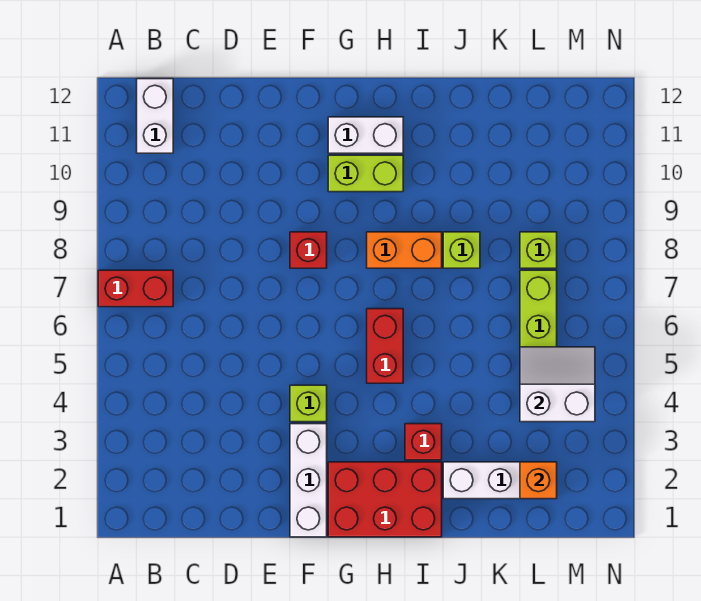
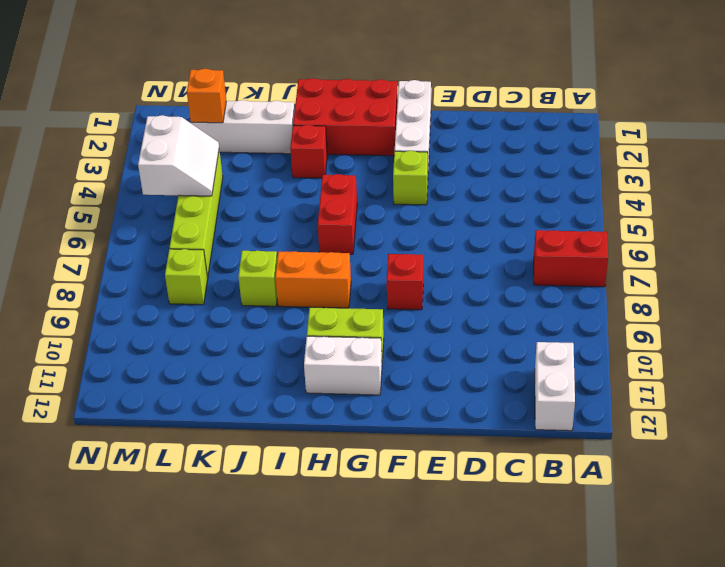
white 2x2 slope [520,347,595,422] -> white 2x2 slope turned to [138,115,219,196]

